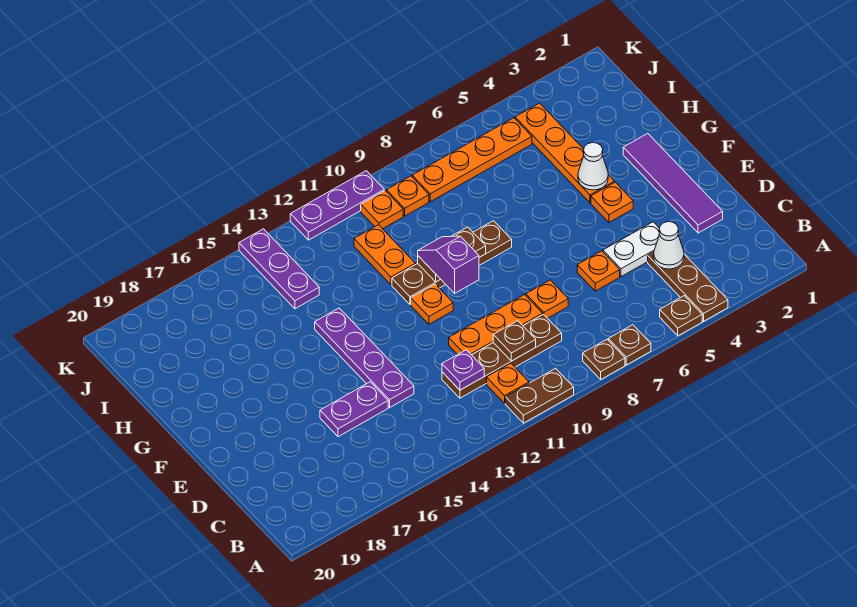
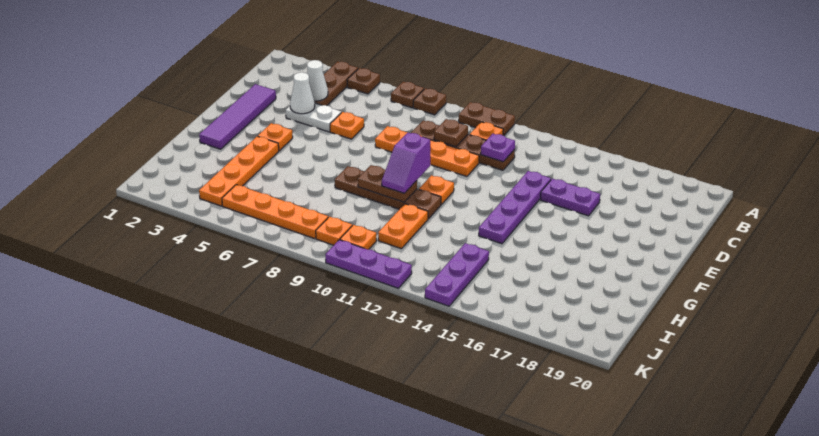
white 1x1 cone [578,143,608,190] -> white 1x1 cone moved to [290,72,315,114]

